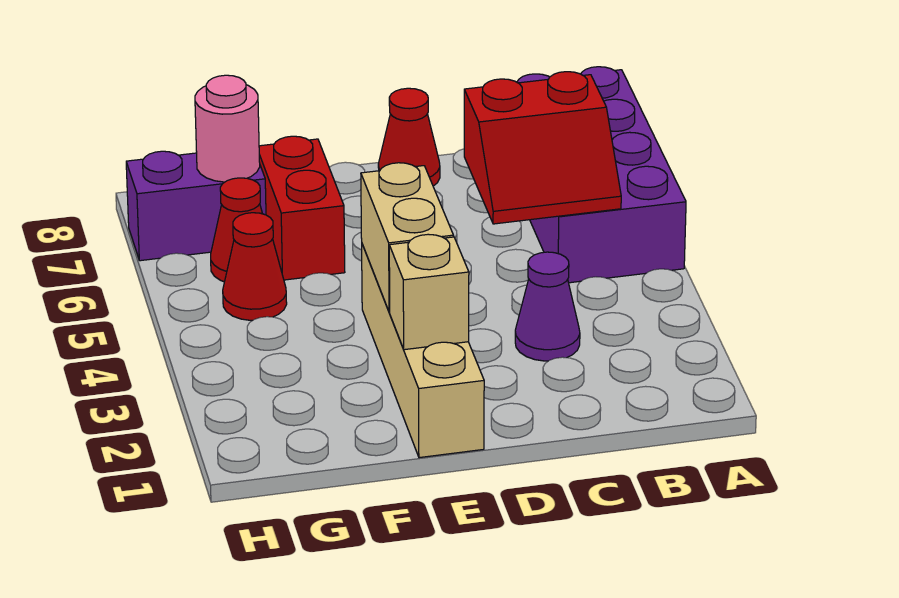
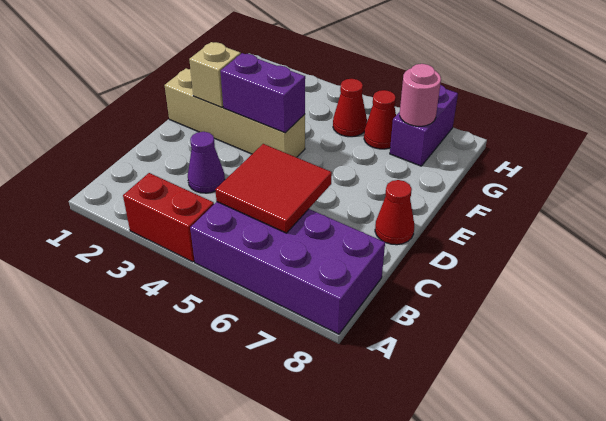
red 2x2 slope [464,72,621,224] -> red 2x2 tile [215,144,332,233]
tan 1x2 brick [361,163,454,312] -> purple 1x2 brick [220,53,305,133]
red 1x2 brick [259,136,345,280] -> red 1x2 brick moved to [123,173,214,262]

